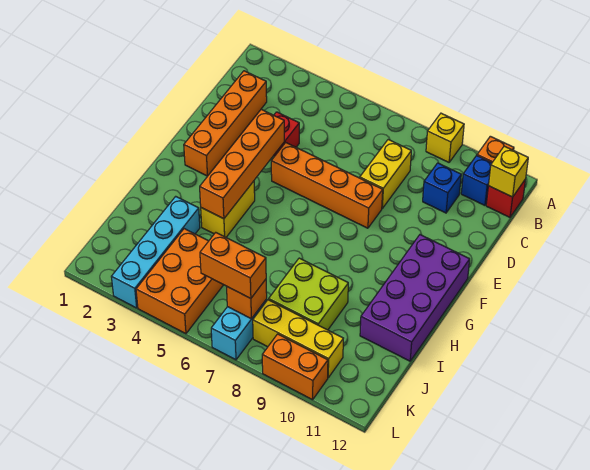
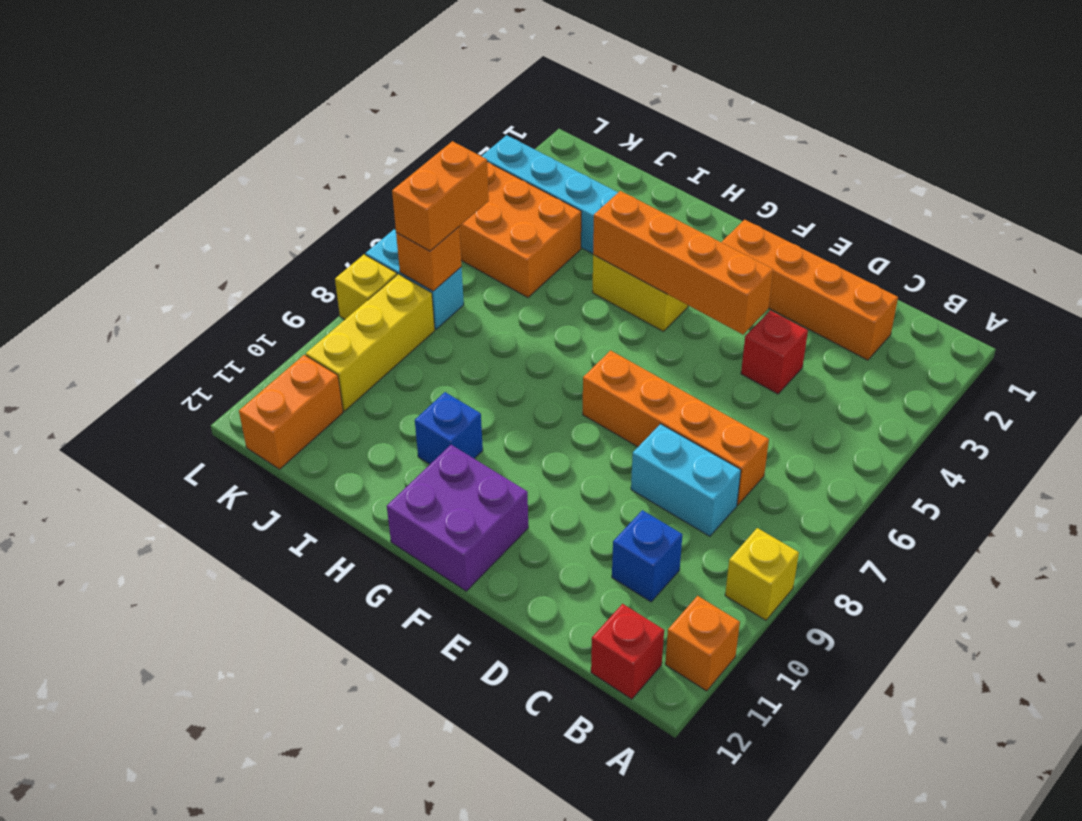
blue 1x1 brick [461,156,492,205] -> blue 1x1 brick moved to [415,392,483,464]
yellow 1x1 brick [489,146,528,197] -> yellow 1x1 brick moved to [335,255,397,319]
yellow 1x2 brick [360,140,411,208] -> cyan 1x2 brick [631,424,741,536]
orange 1x4 brick [271,142,383,228] -> orange 1x4 brick turned to [583,350,769,505]
purple 2x4 brick [360,235,470,361] -> purple 2x2 brick [387,445,528,591]
lime 2x2 brick [269,258,348,330] -> none
orange 1x2 brick [262,334,328,400] -> orange 1x2 brick moved to [239,355,343,469]

